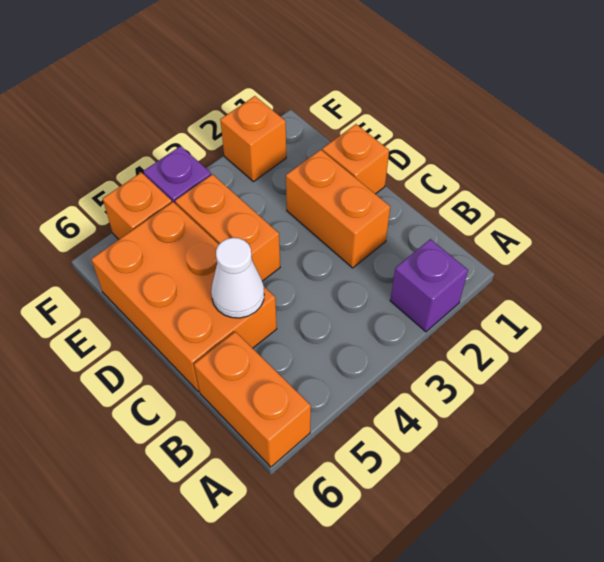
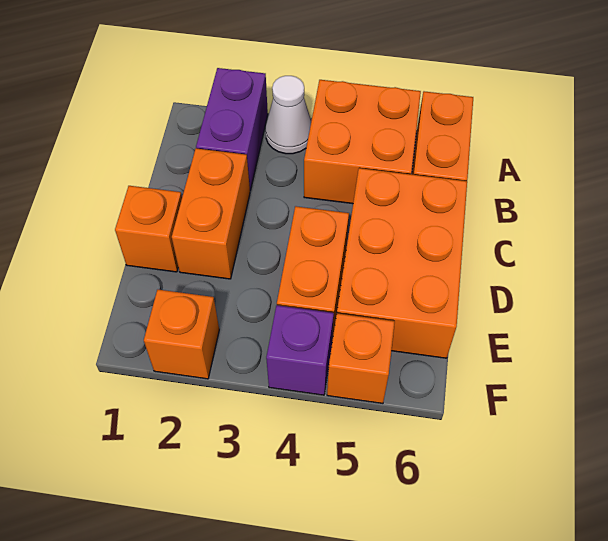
purple 1x1 brick [390,239,468,332] -> purple 1x2 brick [196,68,268,191]
none -> orange 2x2 brick [304,80,421,204]
white 1x1 cone [211,238,264,318] -> white 1x1 cone moved to [266,76,311,154]

